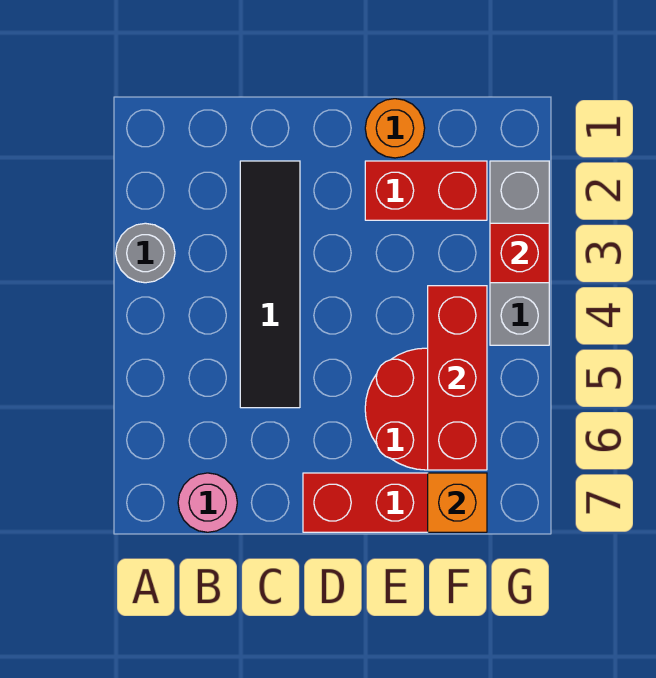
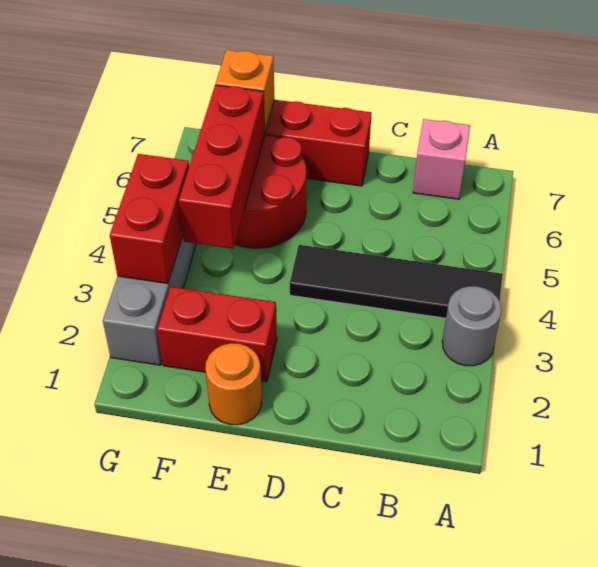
pink 1x1 round brick [178,473,237,532] -> pink 1x1 brick [413,119,470,199]
black 1x4 tile [240,161,300,408] -> black 1x4 tile turned to [290,245,503,318]
red 1x1 brick [490,223,549,283] -> red 1x2 brick [110,154,189,283]

